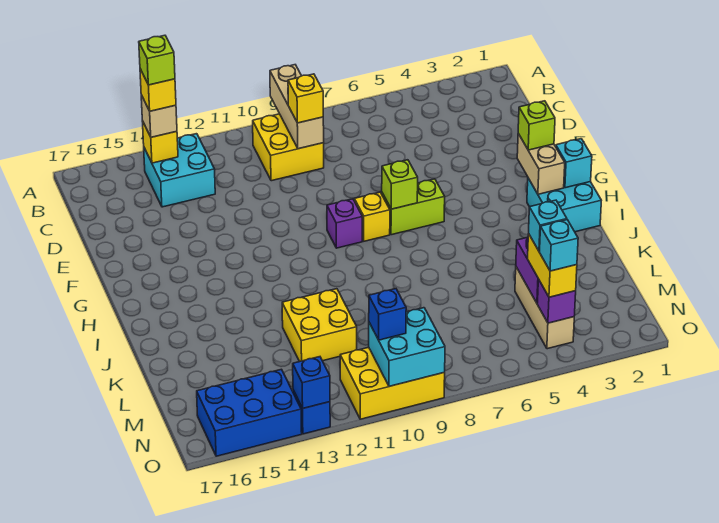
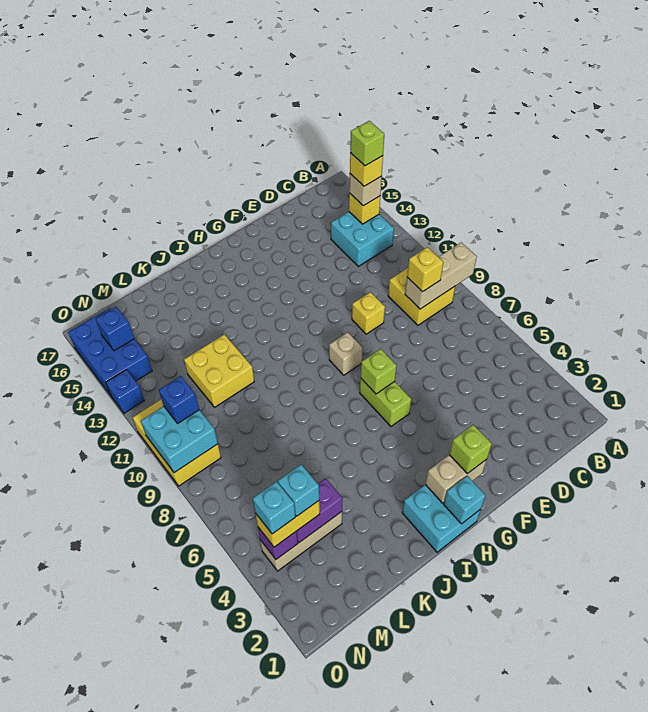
yellow 1x1 brick [354,192,390,241] -> yellow 1x1 brick moved to [352,292,385,334]
purple 1x1 brick [327,199,362,248] -> tan 1x1 brick [329,332,363,375]
blue 1x1 brick [293,357,330,408] -> blue 1x1 brick moved to [96,307,134,351]

